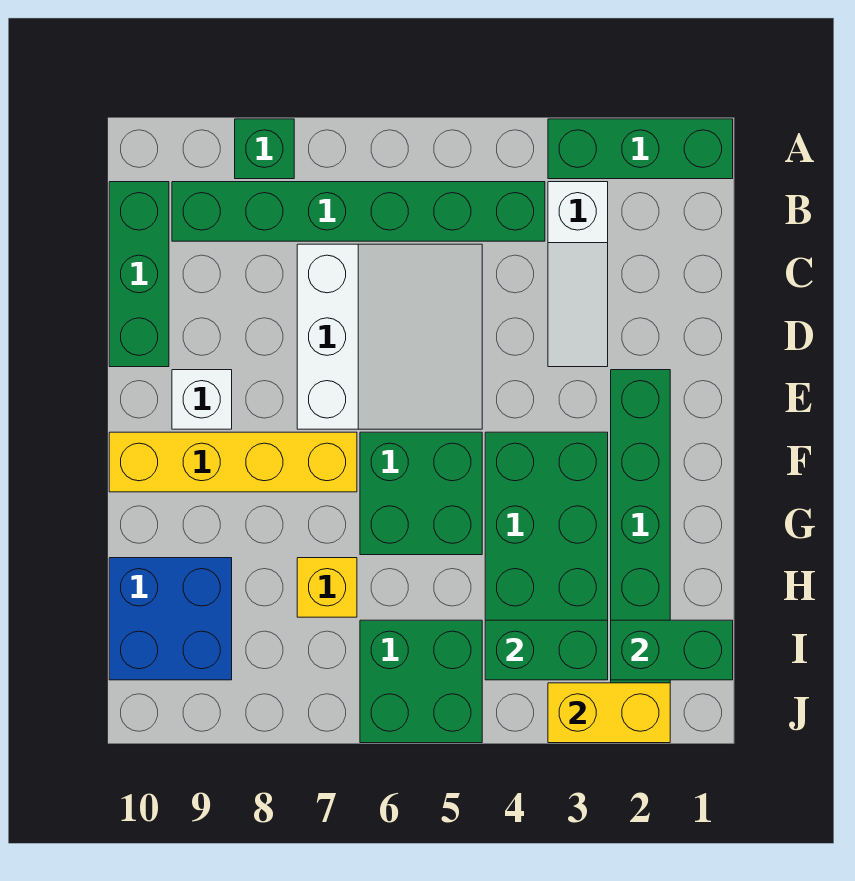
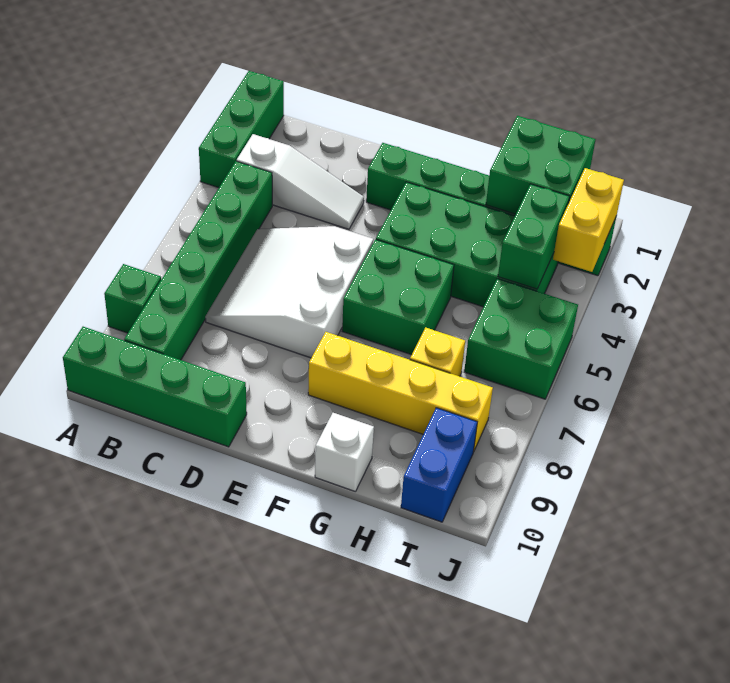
green 1x3 brick [109,182,169,367] -> green 1x4 brick [63,327,247,447]
white 3x3 slope [297,244,482,429] -> white 3x3 slope turned to [205,226,373,358]
white 1x1 brick [172,370,232,429] -> white 1x1 brick moved to [315,413,374,492]
yellow 1x4 brick [109,432,357,492] -> yellow 1x4 brick turned to [308,332,493,452]
blue 2x2 brick [109,558,232,680] -> blue 1x2 brick [401,408,477,522]
green 1x2 brick [611,620,733,680] -> green 2x2 brick [486,116,596,215]

